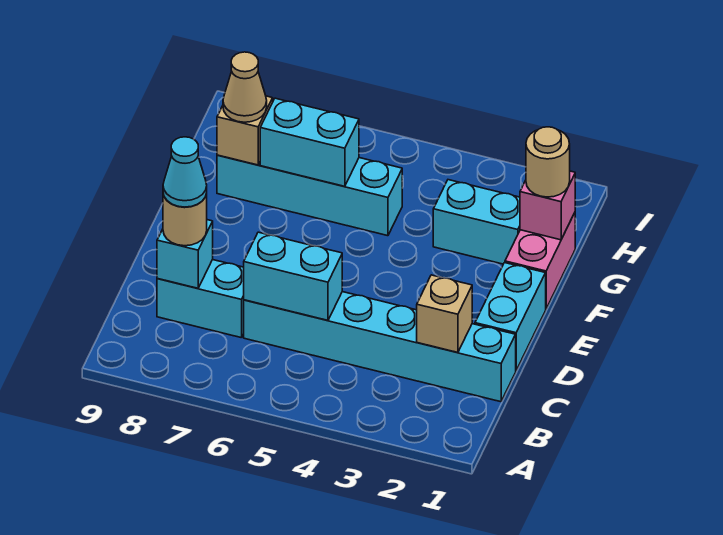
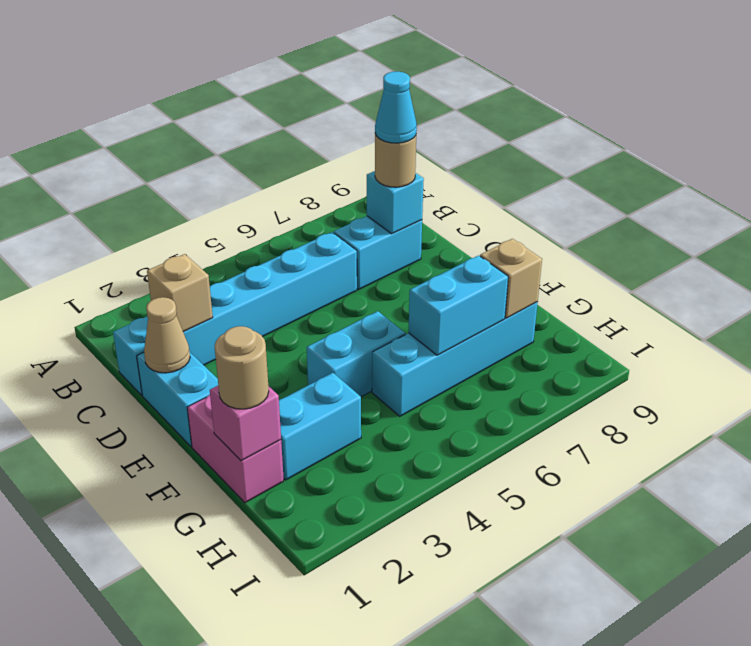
cyan 1x2 brick [244,232,342,320] -> cyan 1x2 brick moved to [307,311,405,397]
tan 1x1 cone [223,52,267,122] -> tan 1x1 cone moved to [144,297,190,373]

